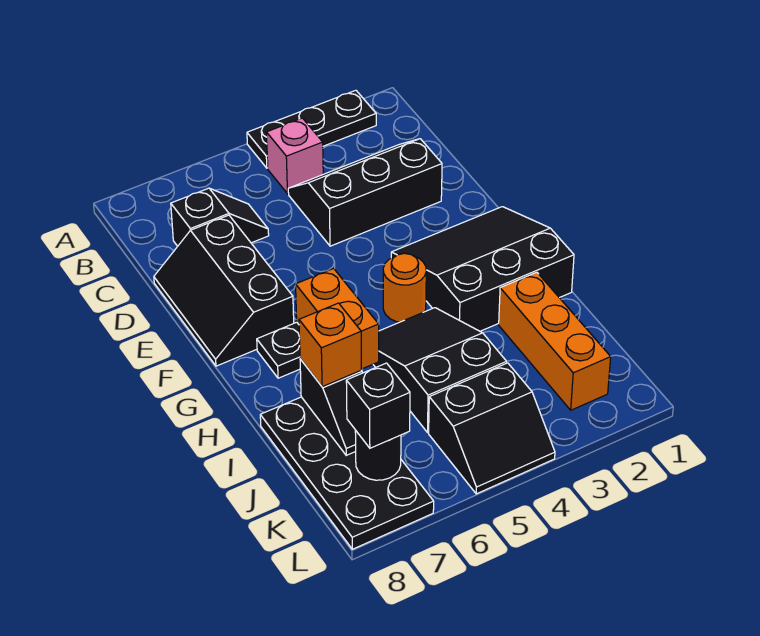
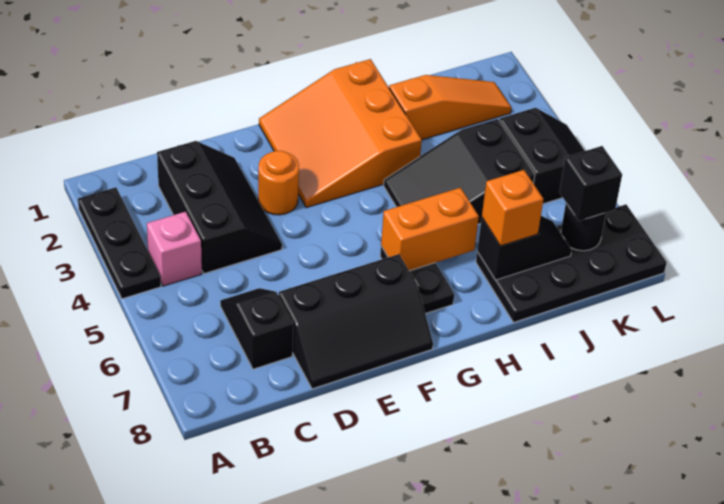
black 2x3 slope [288,139,442,246] -> black 2x3 slope turned to [157,141,282,274]
black 3x3 slope [391,207,574,331] -> orange 3x3 slope [259,59,422,208]
orange 1x1 round brick [383,253,426,322] -> orange 1x1 round brick moved to [258,151,299,215]
orange 1x3 brick [499,272,611,410] -> orange 1x3 slope [389,75,511,140]

